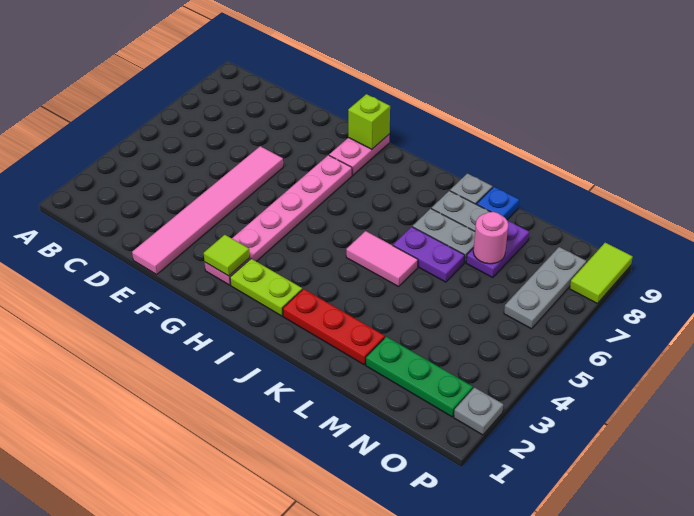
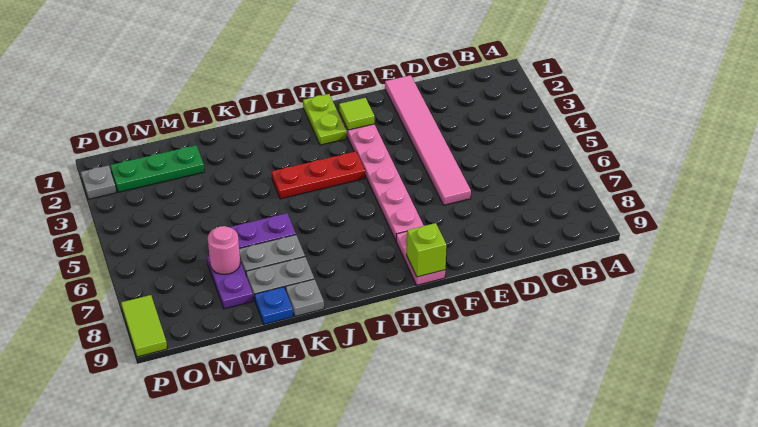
lime 1x2 plate [230,259,302,316] -> lime 1x2 plate turned to [303,94,347,145]
red 1x3 plate [283,289,385,365] -> red 1x3 plate moved to [272,151,365,199]
pink 1x2 tile [346,231,418,287] -> none
grey 1x3 plate [504,247,586,329] -> none

